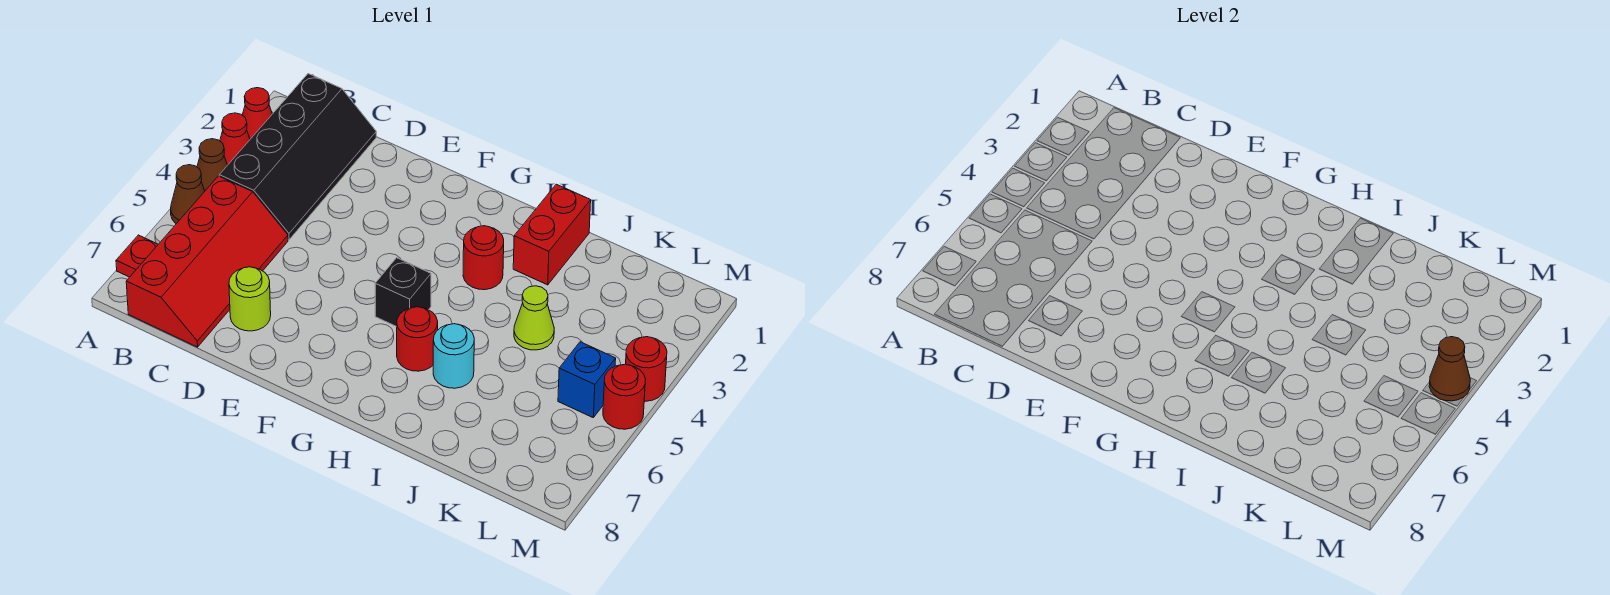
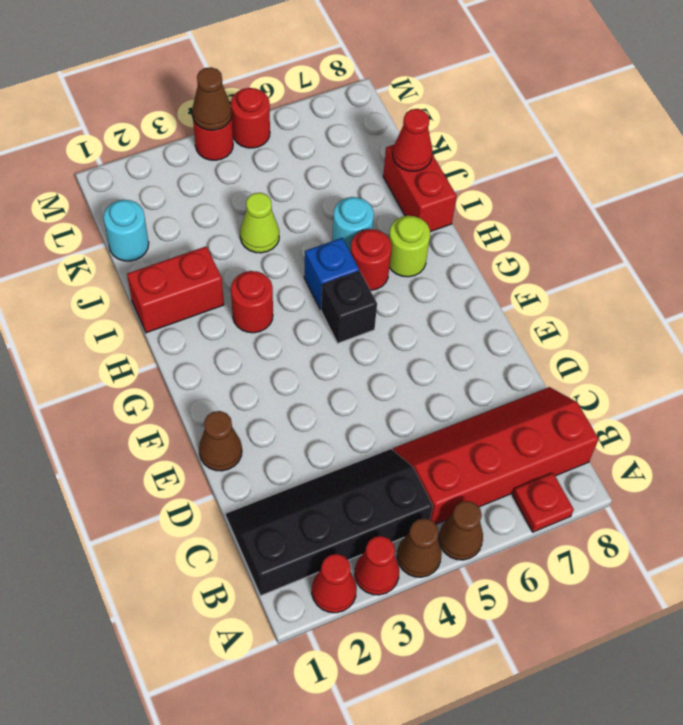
lime 1x1 round brick [229,267,271,331] -> lime 1x1 round brick moved to [389,216,430,277]
none -> brown 1x1 cone [199,411,242,471]
none -> red 1x2 brick [383,145,457,232]
none -> red 1x1 cone [393,109,432,171]
none -> cyan 1x1 round brick [103,200,149,261]
blue 1x1 brick [558,342,616,417] -> blue 1x1 brick moved to [304,238,359,310]

